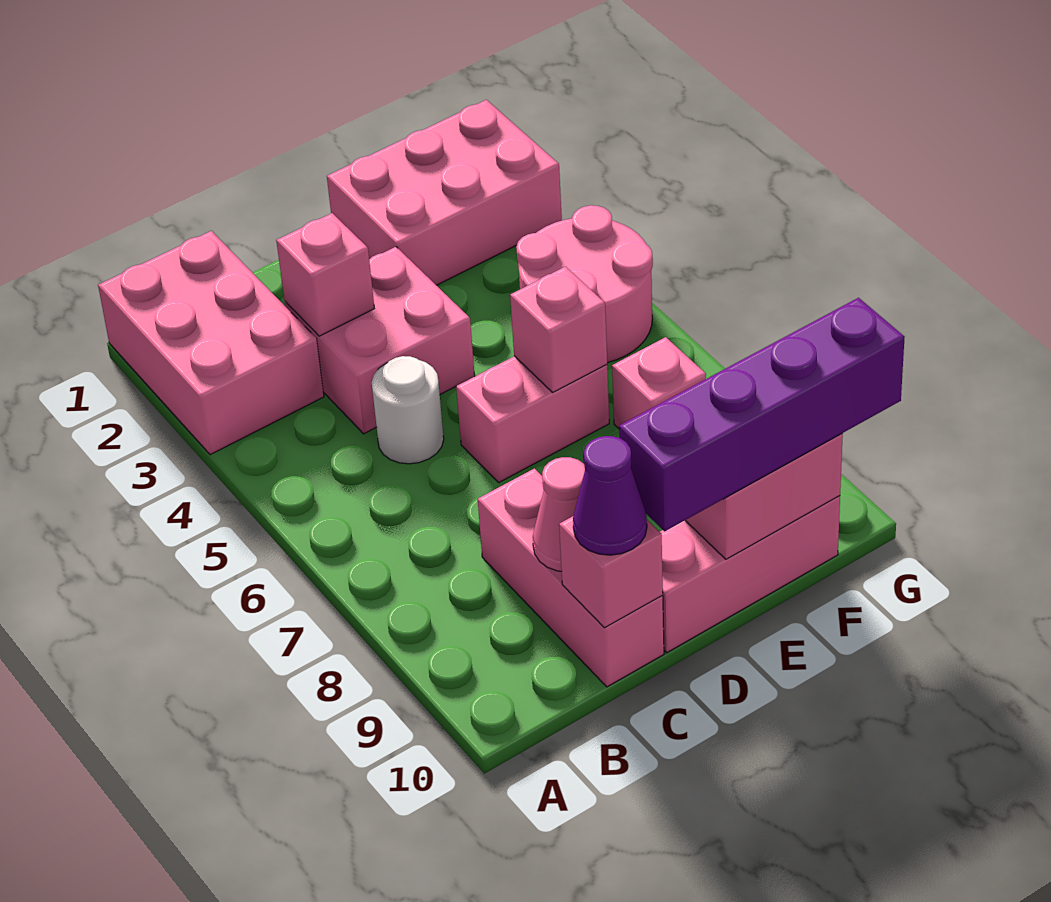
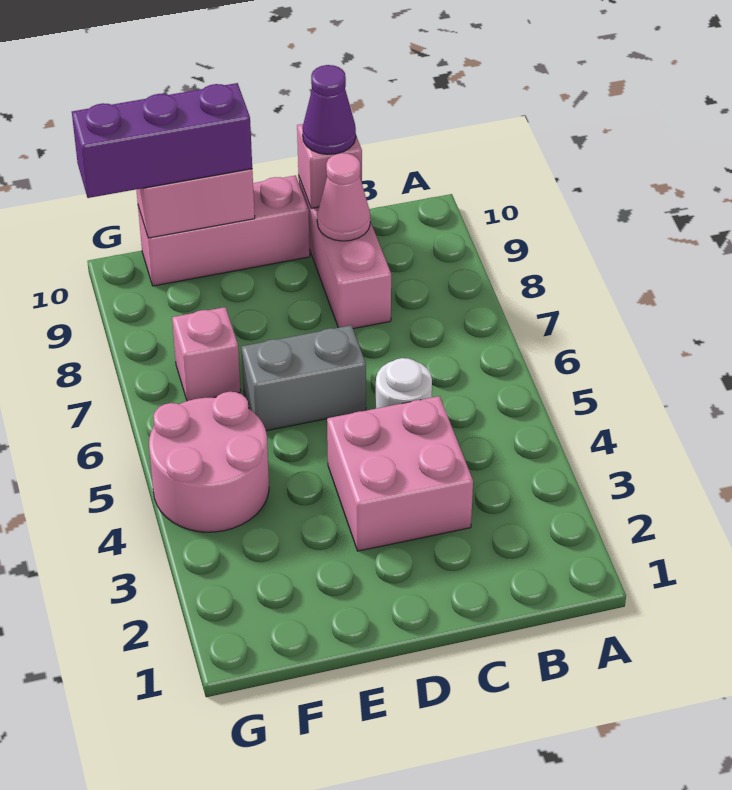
pink 2x3 brick [98,231,324,455] -> none
pink 1x1 brick [276,213,374,336] -> none
pink 1x2 brick [456,356,609,482] -> grey 1x2 brick [242,325,366,431]
purple 1x4 brick [619,298,905,531] -> purple 1x3 brick [72,83,252,198]
pink 2x3 brick [327,100,562,285] -> none
pink 1x1 brick [510,267,607,392] -> none

